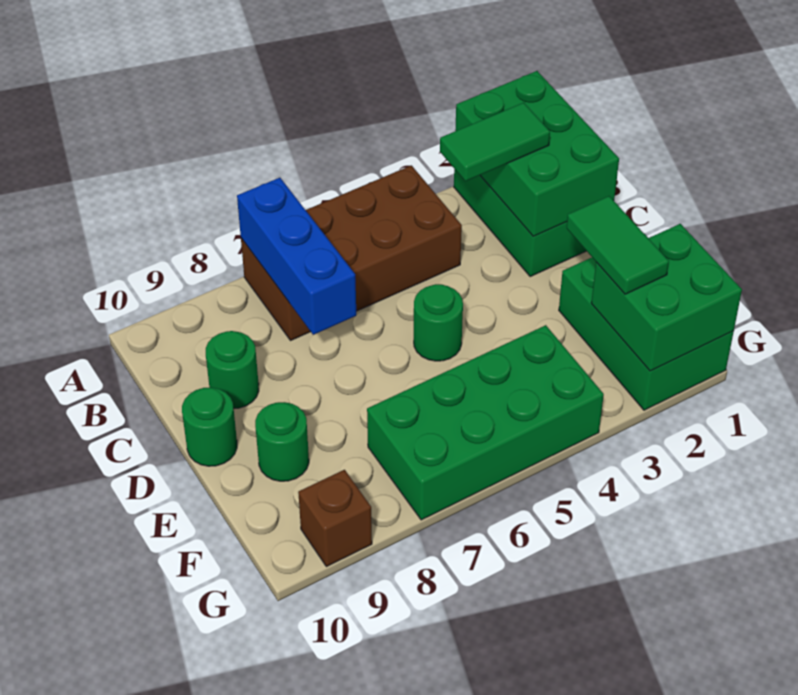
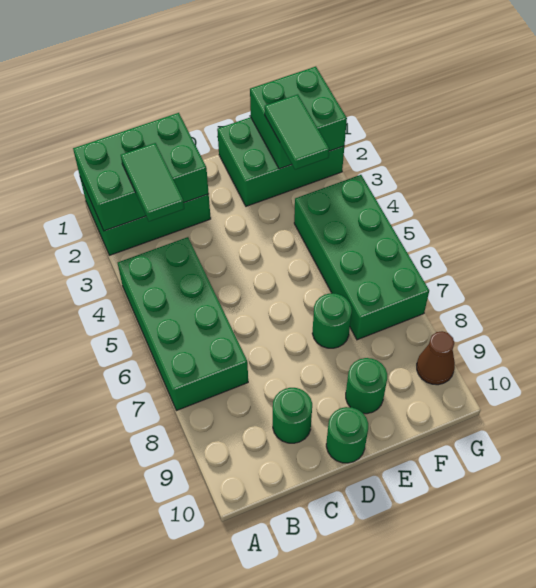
brown 2x4 brick [241,165,462,341] -> green 2x4 brick [118,237,248,411]
blue 1x3 brick [237,178,356,335] -> none
green 1x1 round brick [414,284,463,361] -> green 1x1 round brick moved to [312,293,352,348]
green 1x2 tile [567,196,669,294] -> green 1x2 tile turned to [265,94,329,170]
brown 1x1 brick [298,470,372,567] -> brown 1x1 cone [417,331,455,385]

